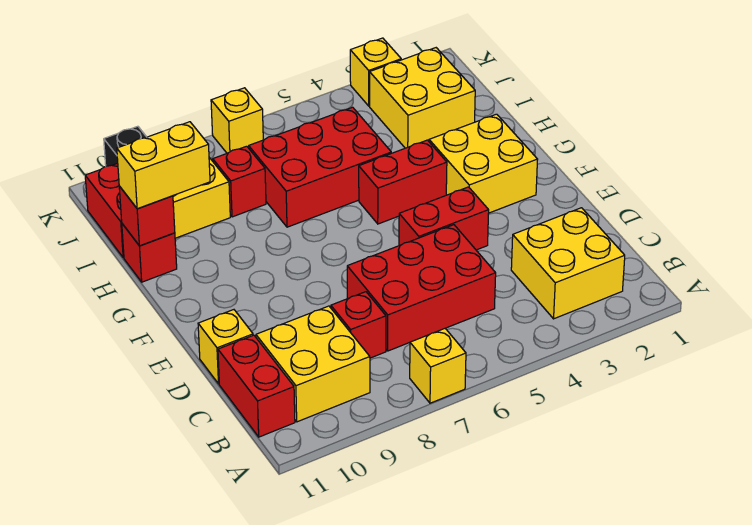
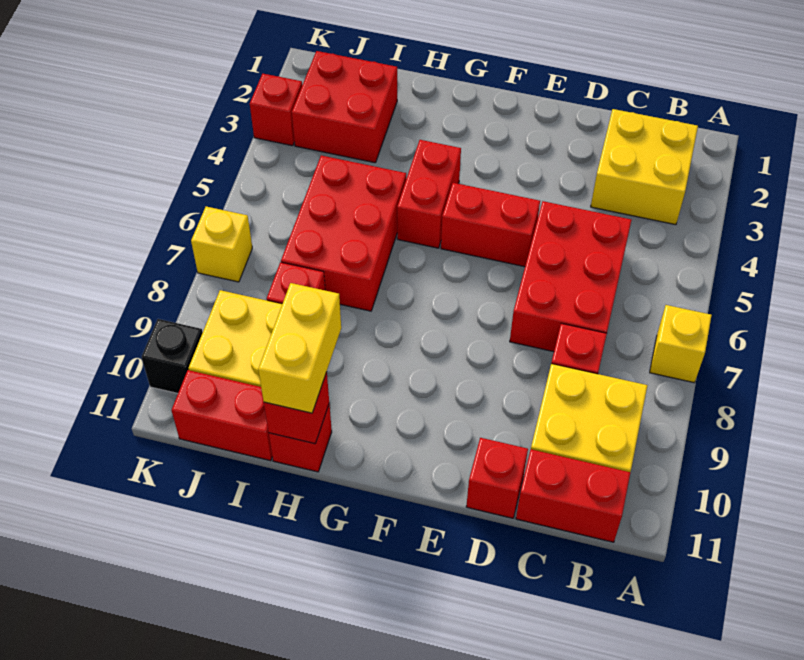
yellow 1x1 brick [198,310,253,384] -> red 1x1 brick [466,438,528,518]
red 1x2 brick [399,187,489,250] -> red 1x2 brick turned to [441,183,540,267]
yellow 2x2 brick [429,114,538,213] -> none
yellow 2x2 brick [370,48,475,148] -> red 2x2 brick [292,51,397,163]
yellow 1x1 brick [350,38,401,106] -> red 1x1 brick [250,74,302,146]

